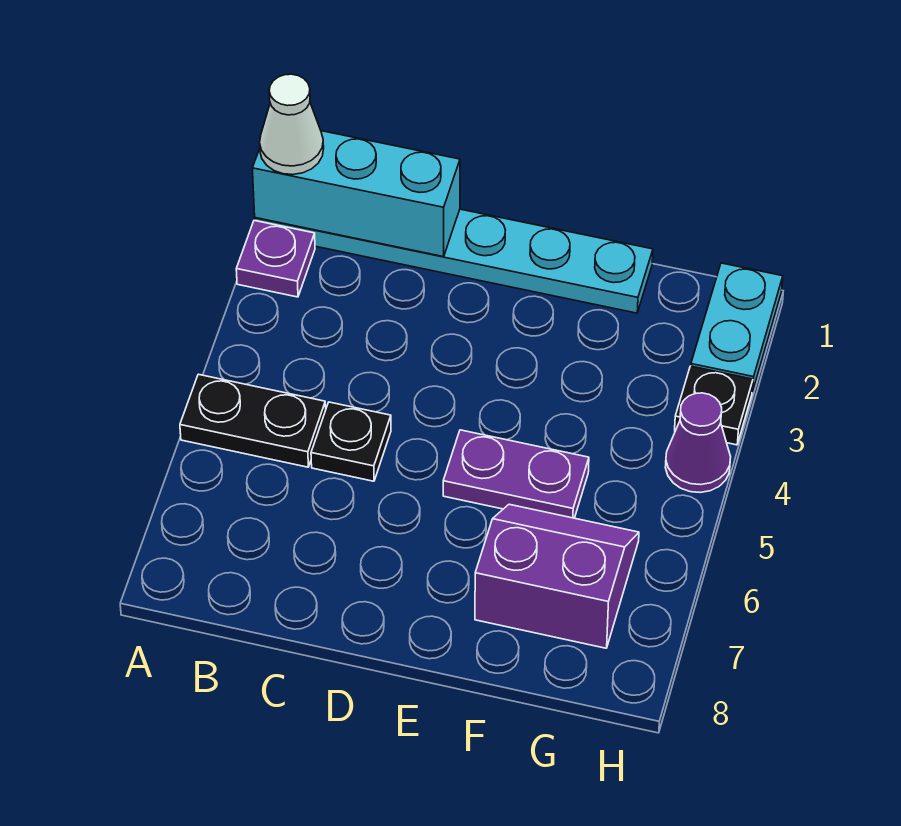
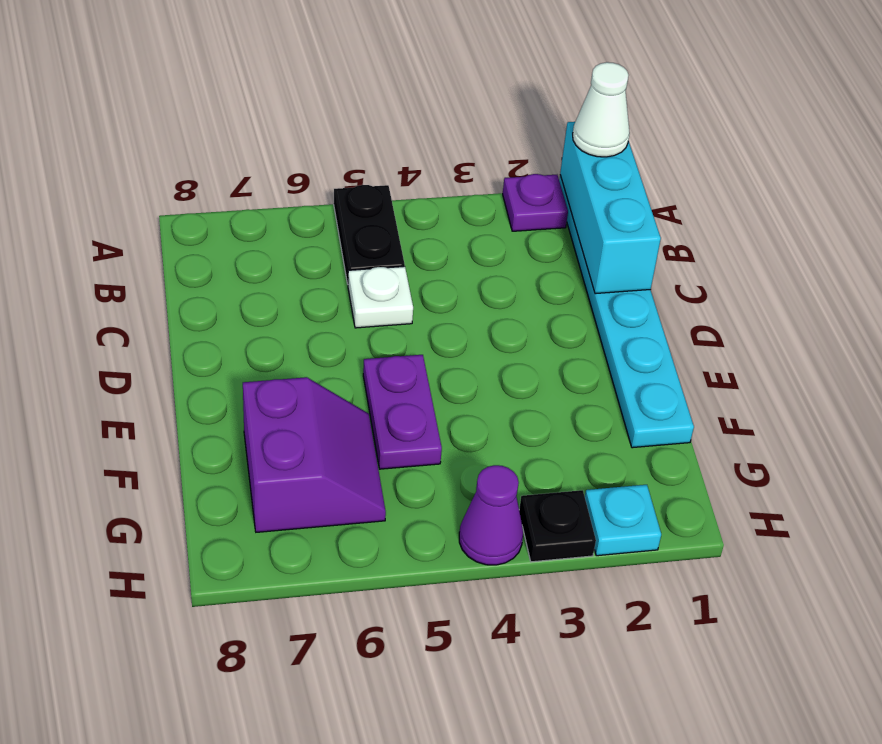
black 1x1 plate [311,402,391,481] -> white 1x1 plate [348,266,413,328]
cyan 1x2 plate [691,263,783,392] -> cyan 1x1 plate [585,485,661,556]

